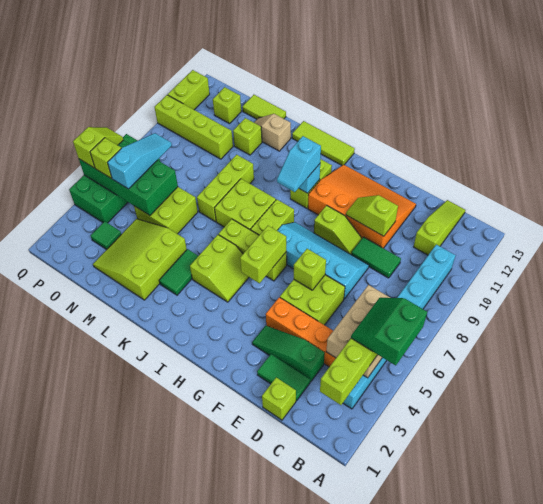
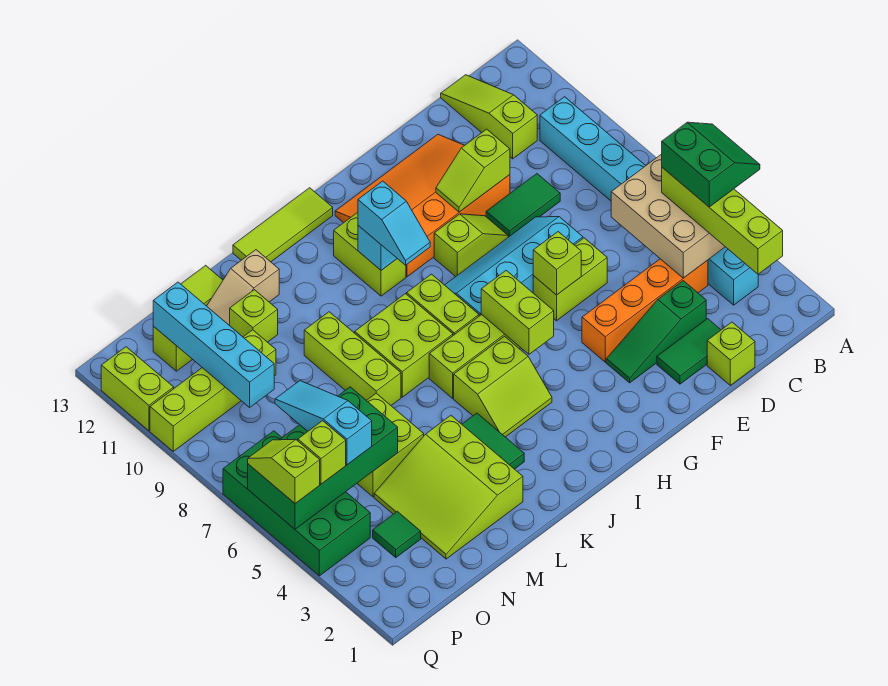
green 2x2 slope [351,298,427,366] -> green 2x2 slope turned to [662,122,760,207]
lime 2x2 brick [280,275,345,325] -> lime 1x2 brick [533,238,607,321]
lime 2x2 slope [190,235,249,302] -> lime 2x2 slope turned to [454,336,552,437]
none -> cyan 1x4 brick [153,282,274,407]

